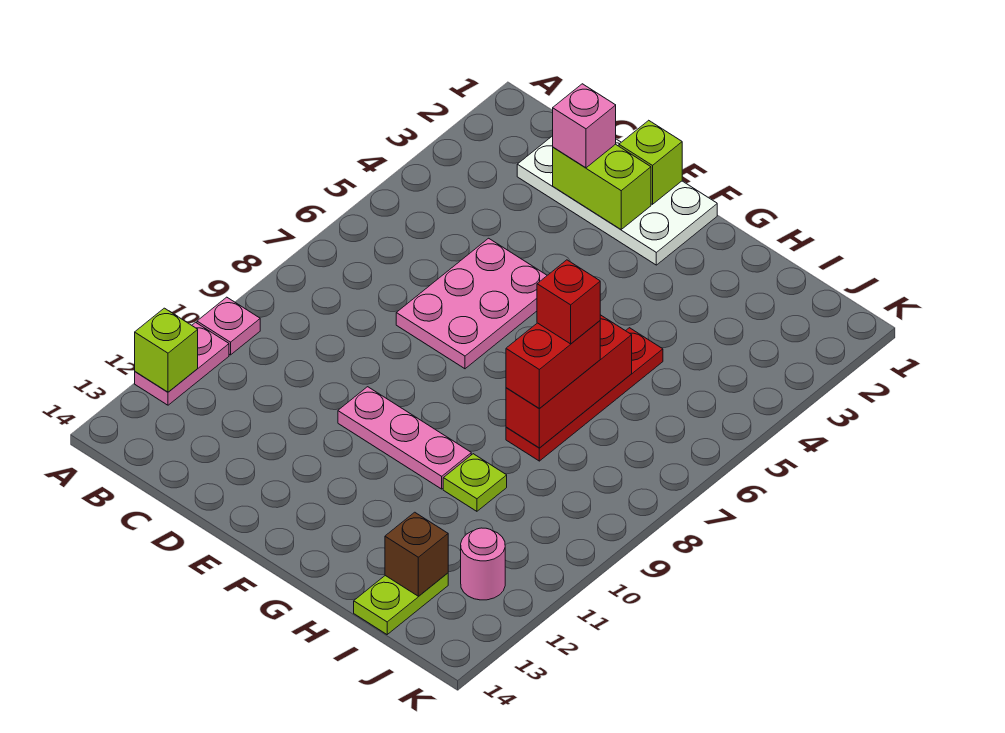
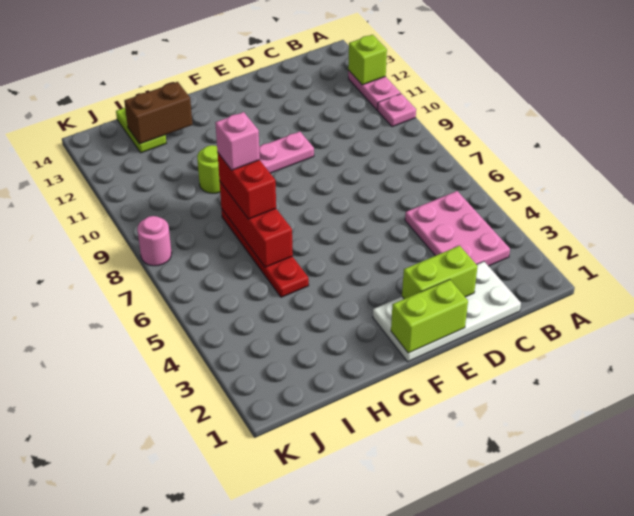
pink 1x1 brick [553,84,616,168] -> pink 1x1 brick moved to [215,112,260,170]
pink 2x3 plate [396,238,547,369] -> pink 2x3 plate moved to [405,191,510,266]
lime 1x1 brick [619,120,682,204] -> lime 1x2 brick [391,280,468,353]
red 1x1 brick [537,260,600,344] -> none
lime 1x1 plate [443,454,507,511] -> lime 1x1 round brick [197,145,220,193]
brown 1x1 brick [385,512,448,596] -> brown 1x2 brick [124,82,193,144]
pink 1x1 round brick [461,528,505,600] -> pink 1x1 round brick moved to [137,216,172,266]

